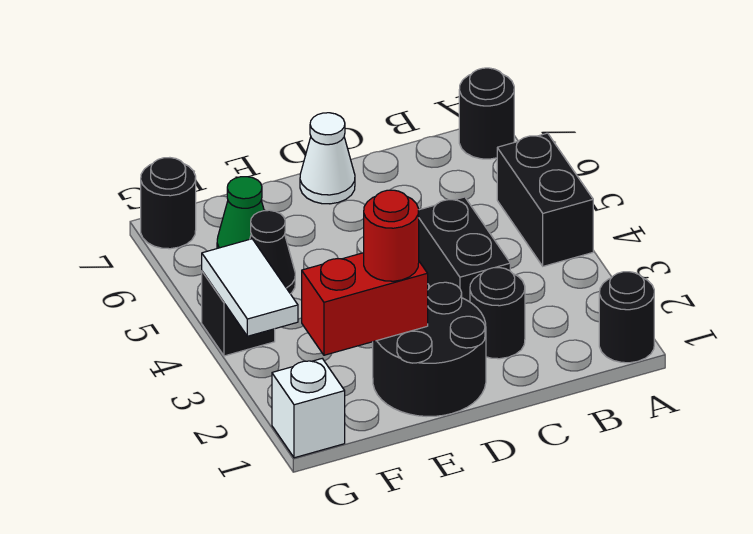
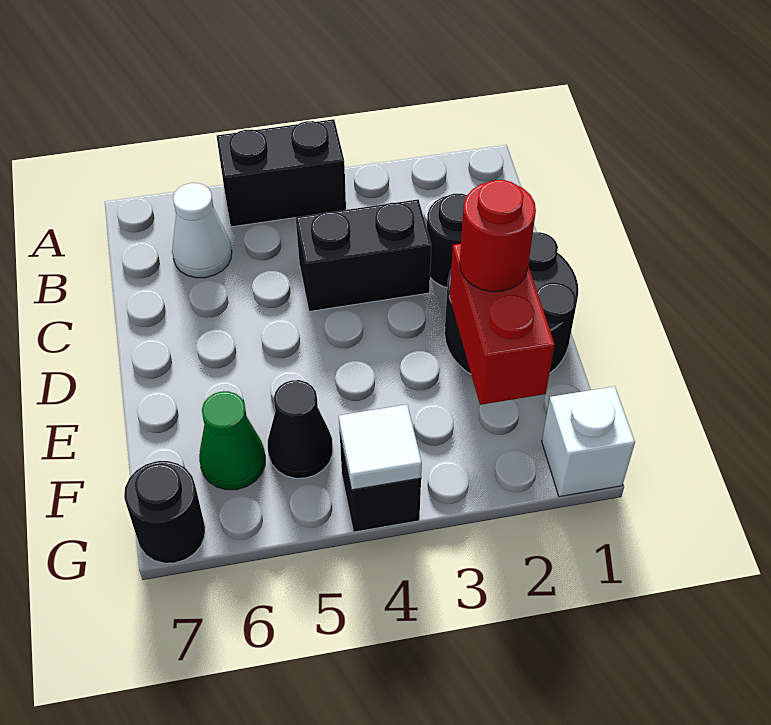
black 1x1 round brick [599,272,654,363] -> none
black 1x1 round brick [459,68,514,159] -> none
white 1x1 cone [300,113,355,204] -> white 1x1 cone moved to [172,183,232,278]
white 1x2 tile [202,239,298,336] -> white 1x1 tile [339,404,422,490]

